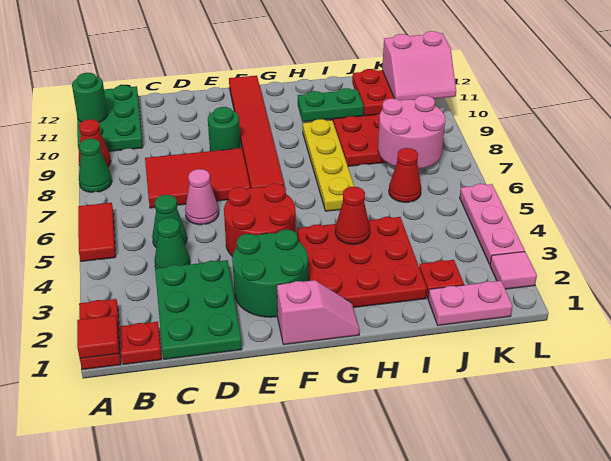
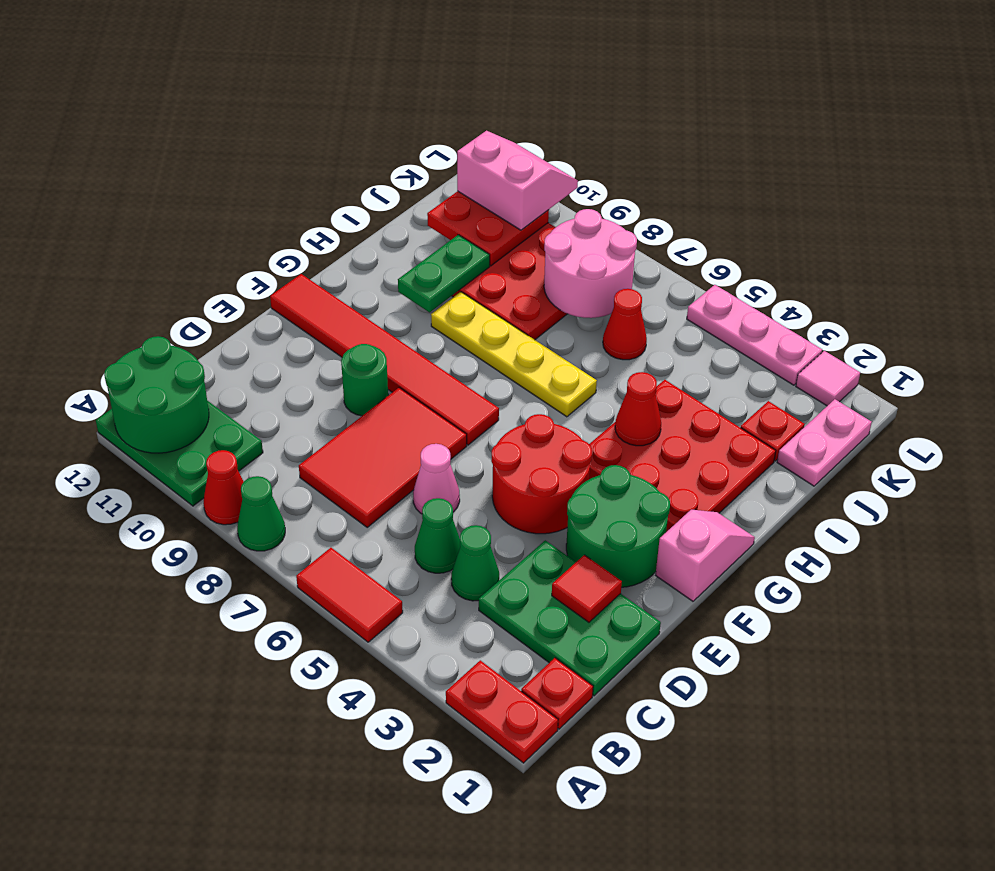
red 1x1 tile [77,315,119,358] -> red 1x1 tile moved to [552,555,622,622]
green 1x1 round brick [72,73,107,122] -> green 2x2 round brick [104,336,209,453]
pink 2x2 slope [382,31,456,100] -> pink 2x2 slope turned to [457,131,578,230]

